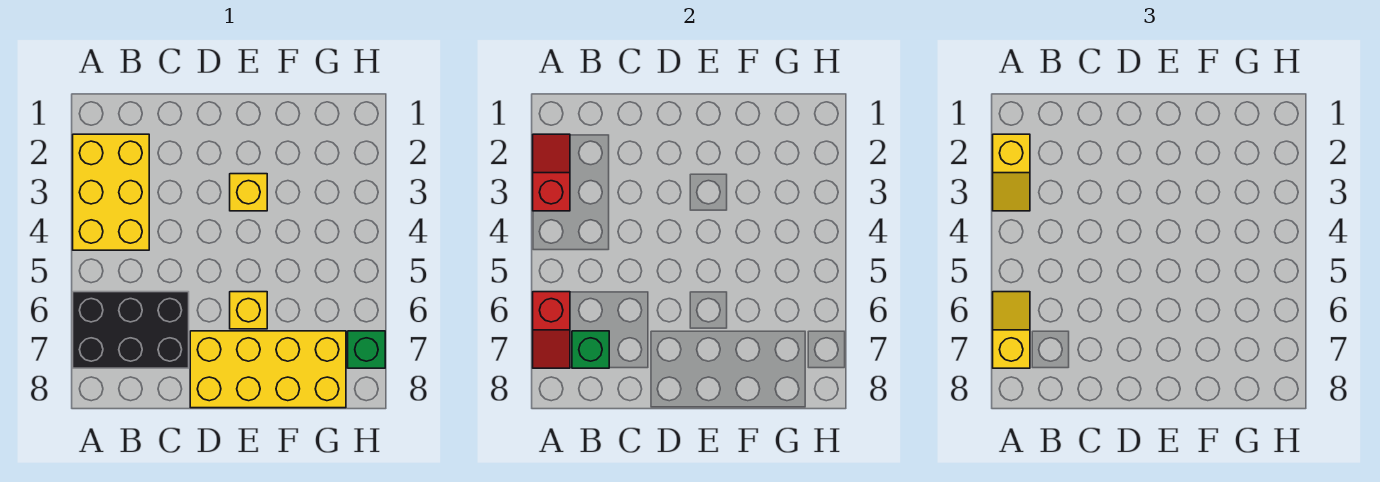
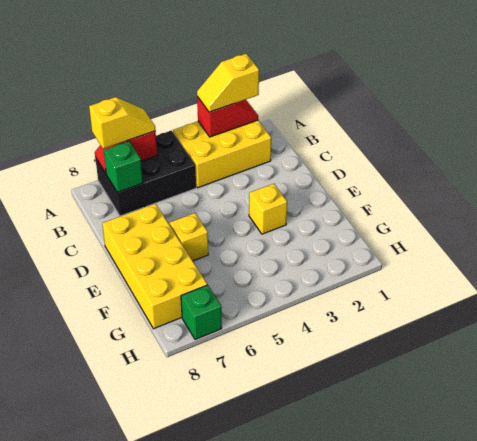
black 2x3 brick [73,292,189,368] -> black 2x3 brick turned to [95,130,196,216]

